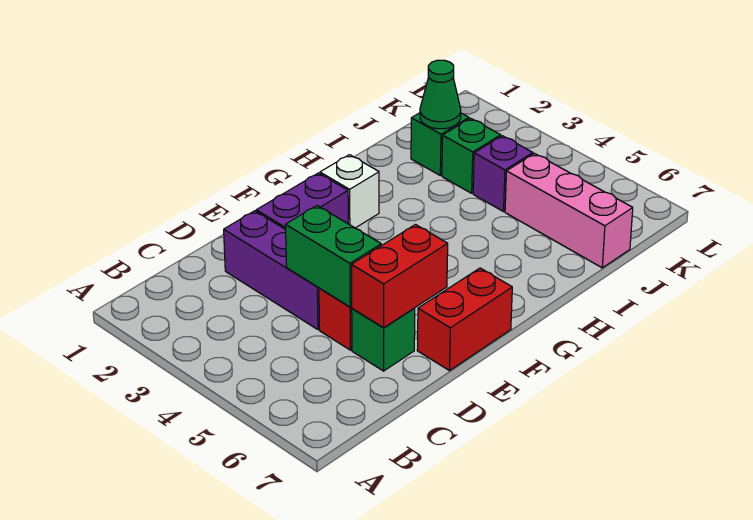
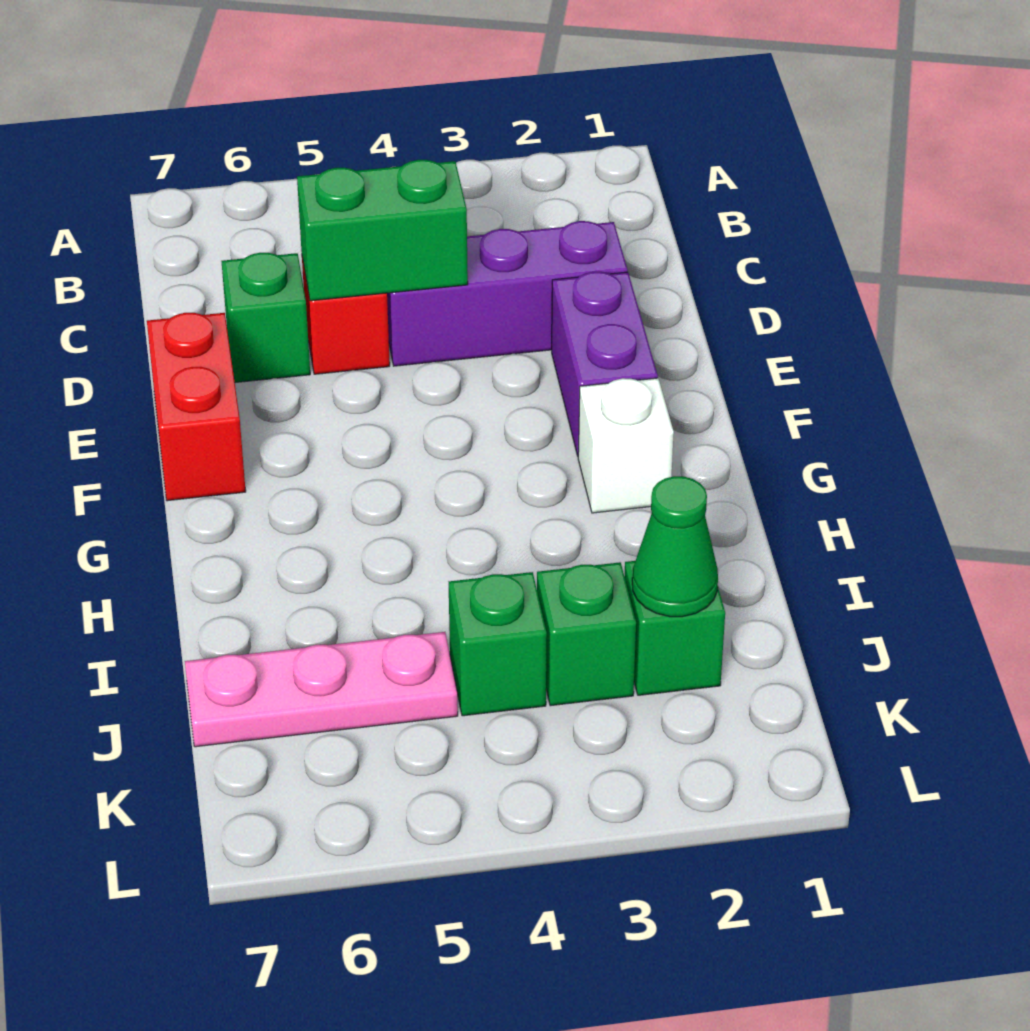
red 1x2 brick [351,225,448,328] -> none
purple 1x1 brick [473,136,533,212] -> green 1x1 brick [449,572,547,716]
pink 1x3 brick [505,154,633,268] -> pink 1x3 plate [185,632,458,747]

